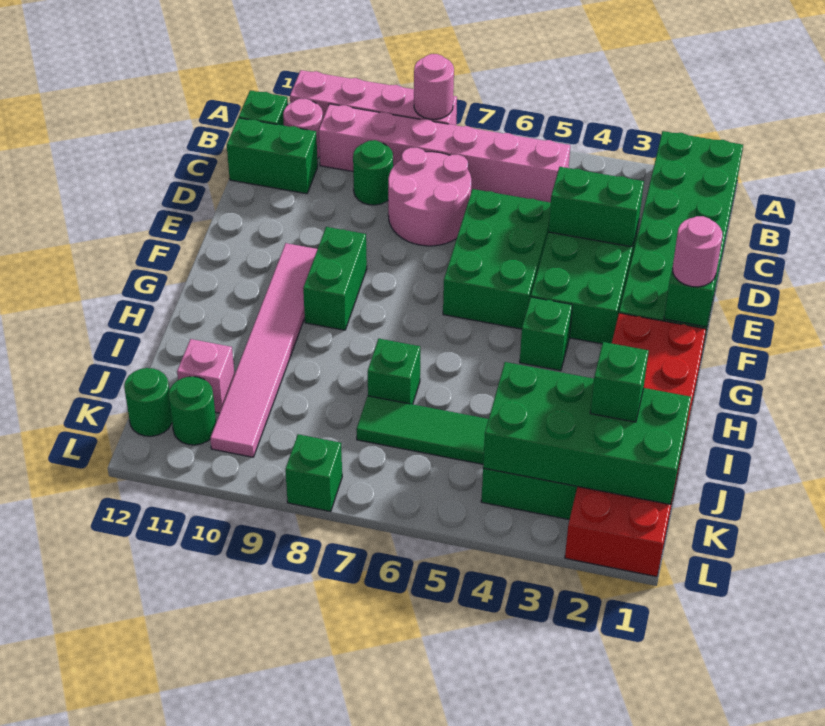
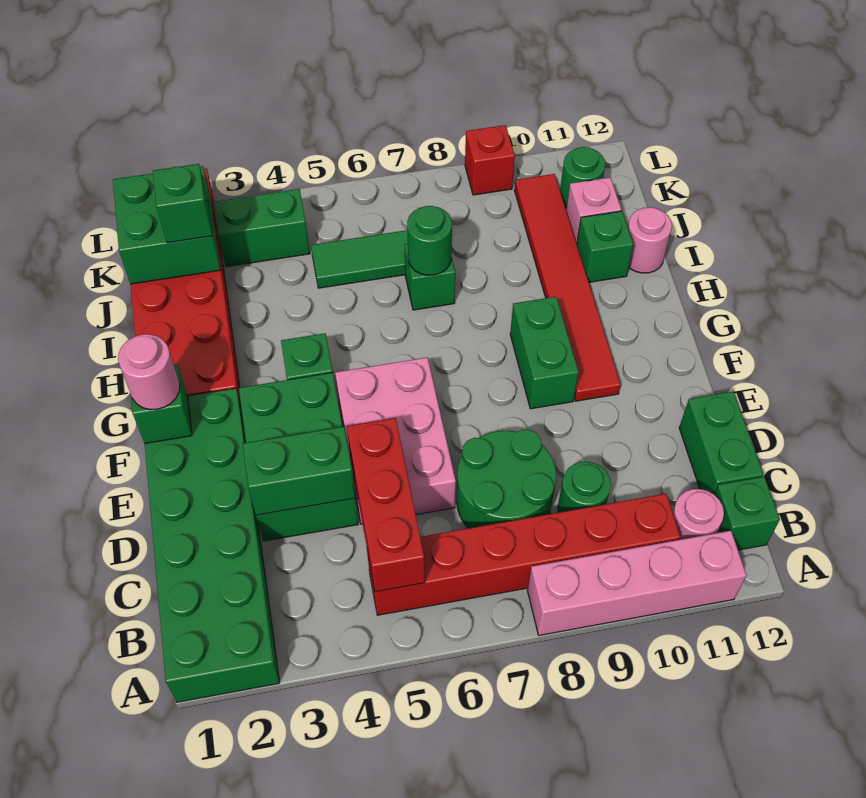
pink 1x1 round brick [414,54,454,119] -> pink 1x1 round brick moved to [628,207,672,273]
pink 1x6 brick [319,104,570,203] -> red 1x6 brick [367,494,680,615]
none -> red 1x3 brick [347,418,425,592]
pink 2x2 round brick [388,148,471,246] -> green 2x2 round brick [457,430,556,528]
green 1x2 brick [227,118,318,194] -> green 1x2 brick turned to [679,392,763,494]
green 2x3 brick [443,189,551,329] -> pink 2x3 brick [335,357,456,524]
pink 1x6 tile [210,243,317,457] -> red 1x6 tile [514,174,621,401]
green 2x4 brick [483,362,691,505] -> green 2x2 brick [113,166,221,284]
green 1x1 round brick [124,368,172,436] -> green 1x1 round brick moved to [407,206,452,275]
green 1x1 brick [285,434,342,512] -> green 1x1 brick moved to [577,211,633,282]
none -> red 1x1 brick [465,125,515,195]

